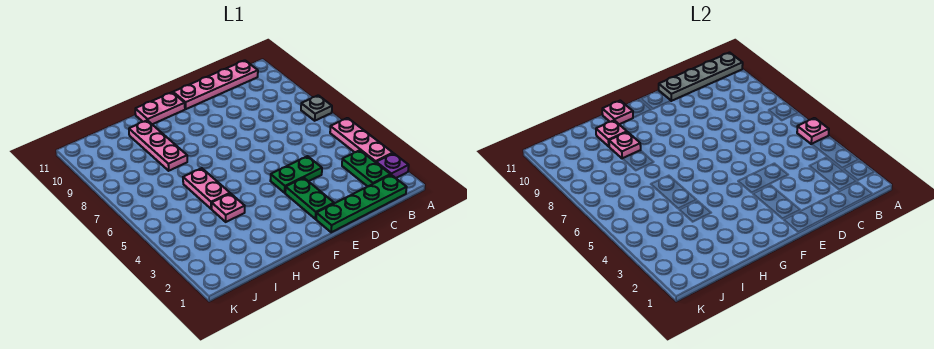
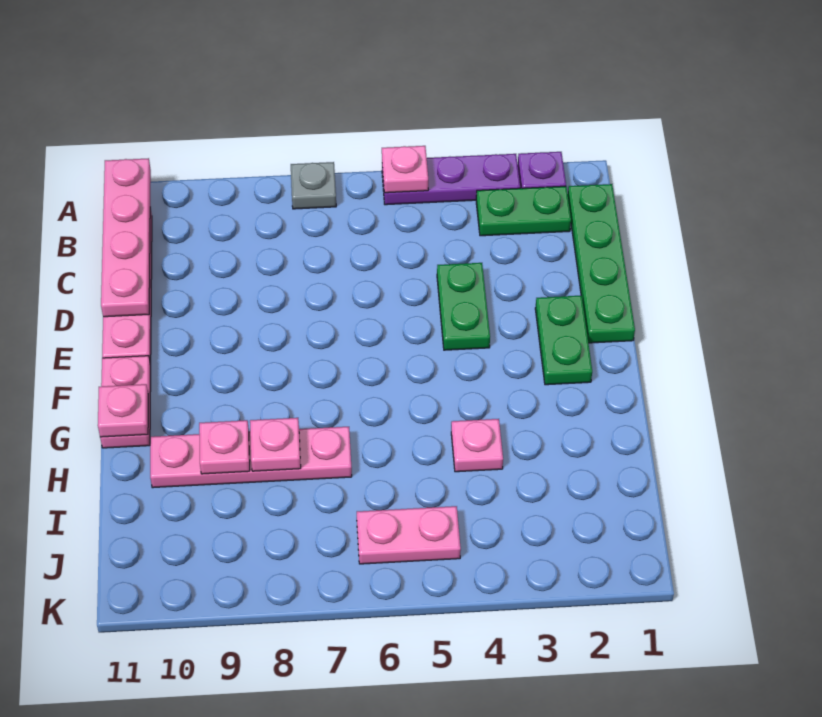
pink 1x3 plate [330,118,393,162] -> purple 1x3 plate [382,154,520,205]
grey 1x4 plate [659,53,743,101] -> pink 1x4 plate [101,158,151,317]
green 1x2 plate [285,178,334,219] -> green 1x2 plate turned to [535,296,592,385]
pink 1x2 plate [183,168,230,209] -> pink 1x2 plate moved to [357,506,461,564]
pink 1x3 plate [129,120,187,171] -> pink 1x4 plate [150,427,352,488]
pink 1x1 plate [596,120,627,146] -> pink 1x1 plate moved to [250,418,301,471]

